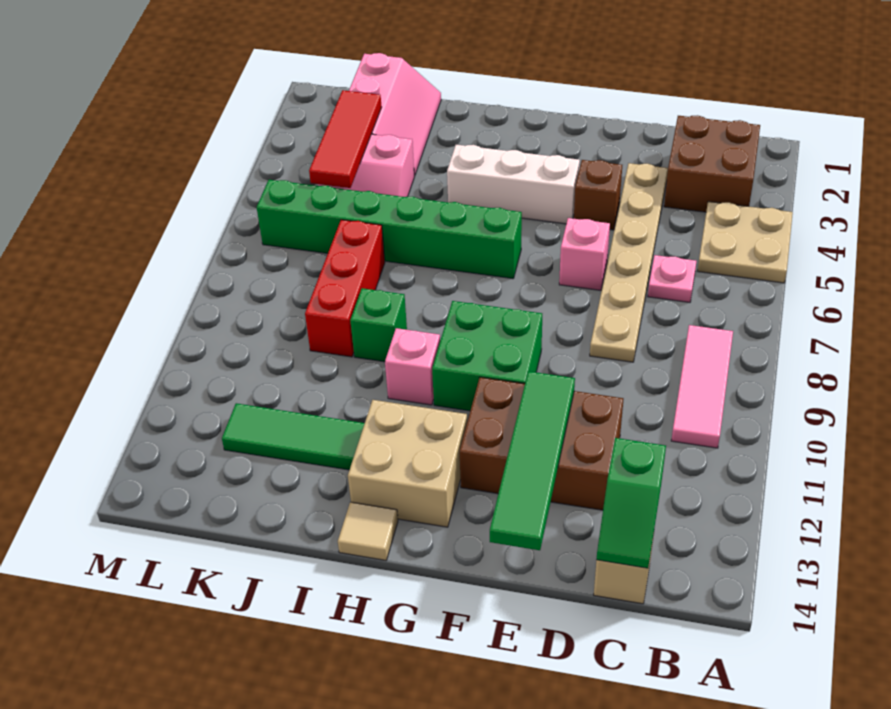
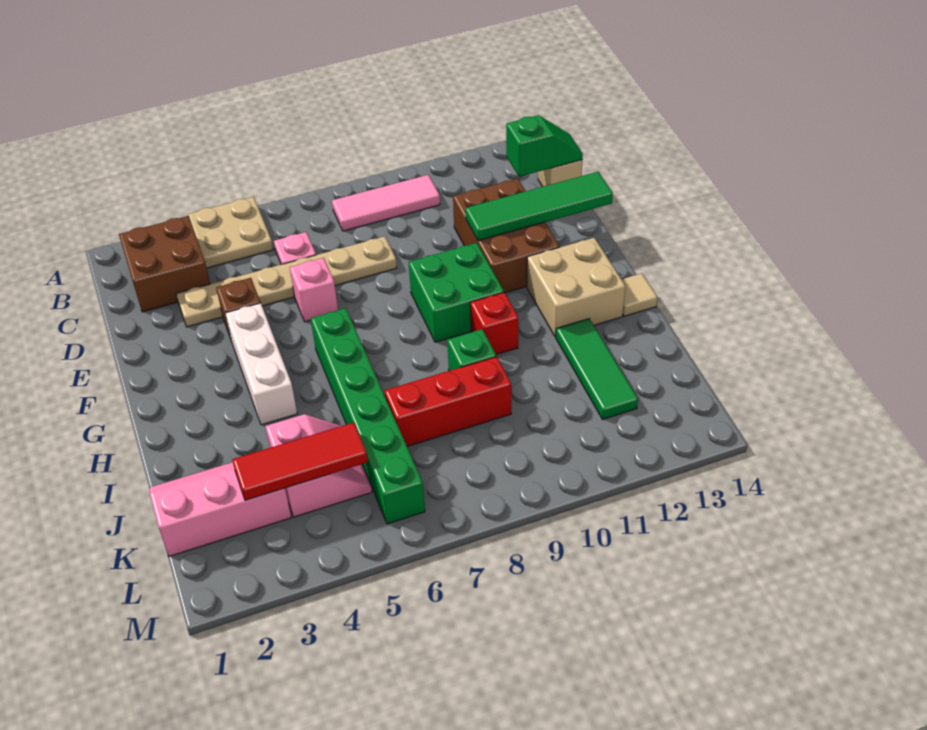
pink 1x1 brick [385,328,440,405] -> red 1x1 brick [470,292,518,355]

